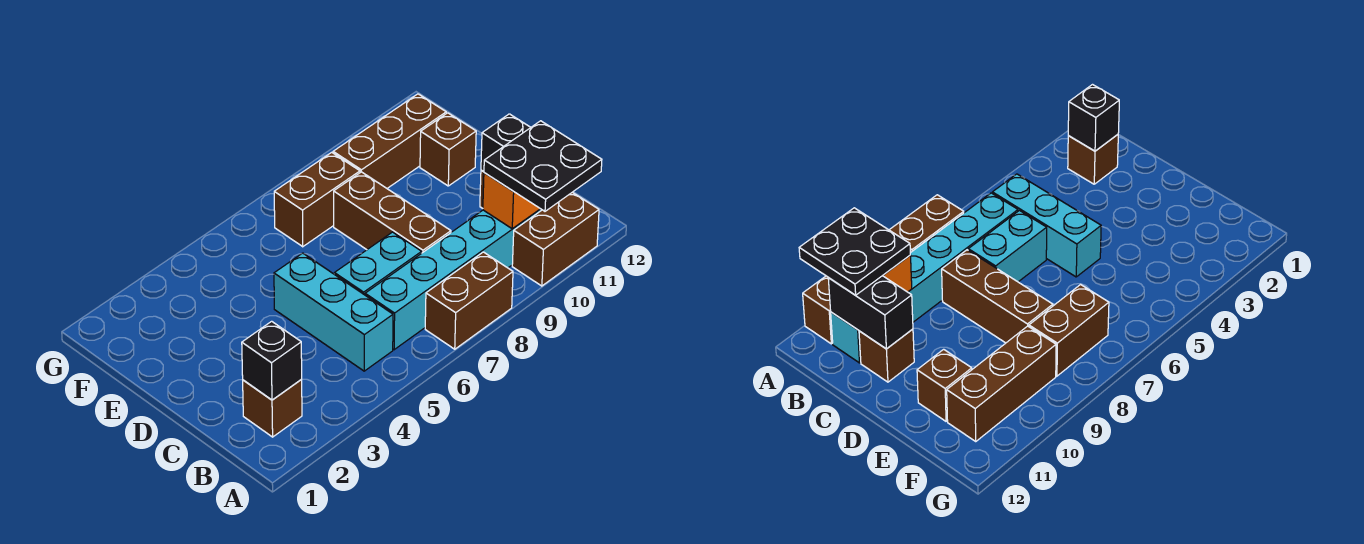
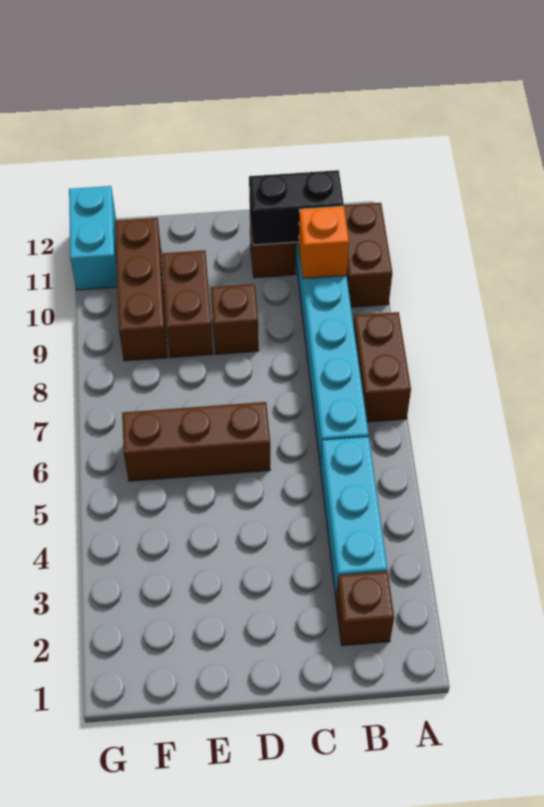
black 2x2 plate [484,121,602,211] -> none
black 1x1 brick [242,321,302,400] -> none
cyan 1x3 brick [274,253,393,371] -> cyan 1x3 brick turned to [321,437,387,596]
cyan 1x2 brick [334,232,422,295] -> cyan 1x2 brick moved to [69,186,117,290]
brown 1x3 brick [334,172,451,253] -> brown 1x3 brick moved to [122,402,270,481]
brown 1x1 brick [420,113,476,186] -> brown 1x1 brick moved to [211,284,259,354]
brown 1x2 brick [274,152,360,247] -> brown 1x2 brick moved to [162,250,213,358]

